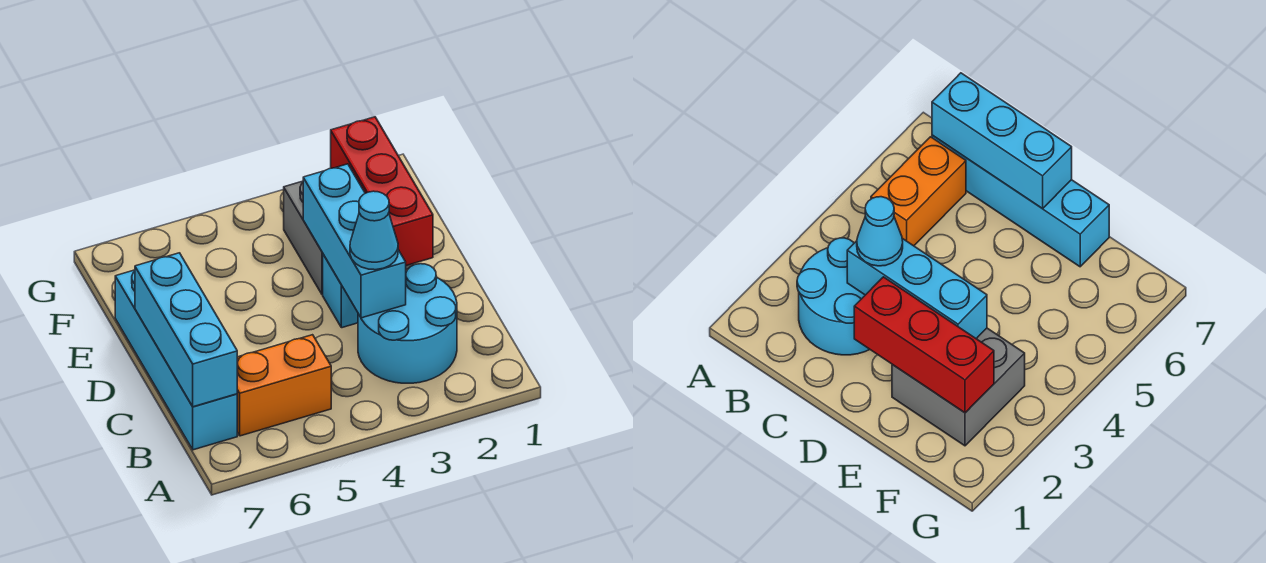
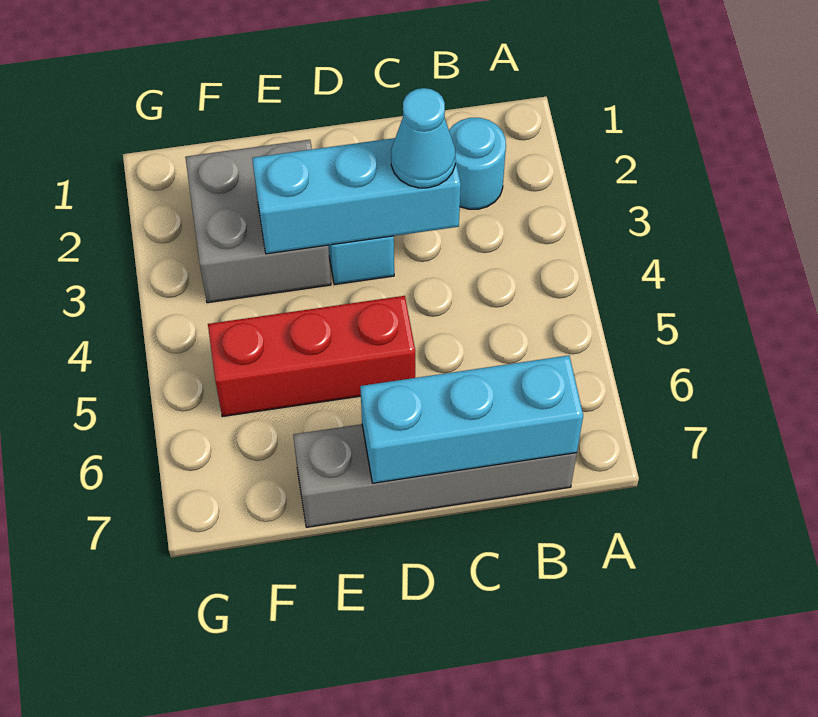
cyan 2x2 round brick [358,264,457,383] -> cyan 1x1 round brick [449,118,506,209]
orange 1x2 brick [237,335,331,436] -> none
cyan 1x4 brick [115,270,237,450] -> grey 1x4 brick [293,424,577,527]
red 1x3 brick [331,117,433,266] -> red 1x3 brick moved to [208,296,415,417]

